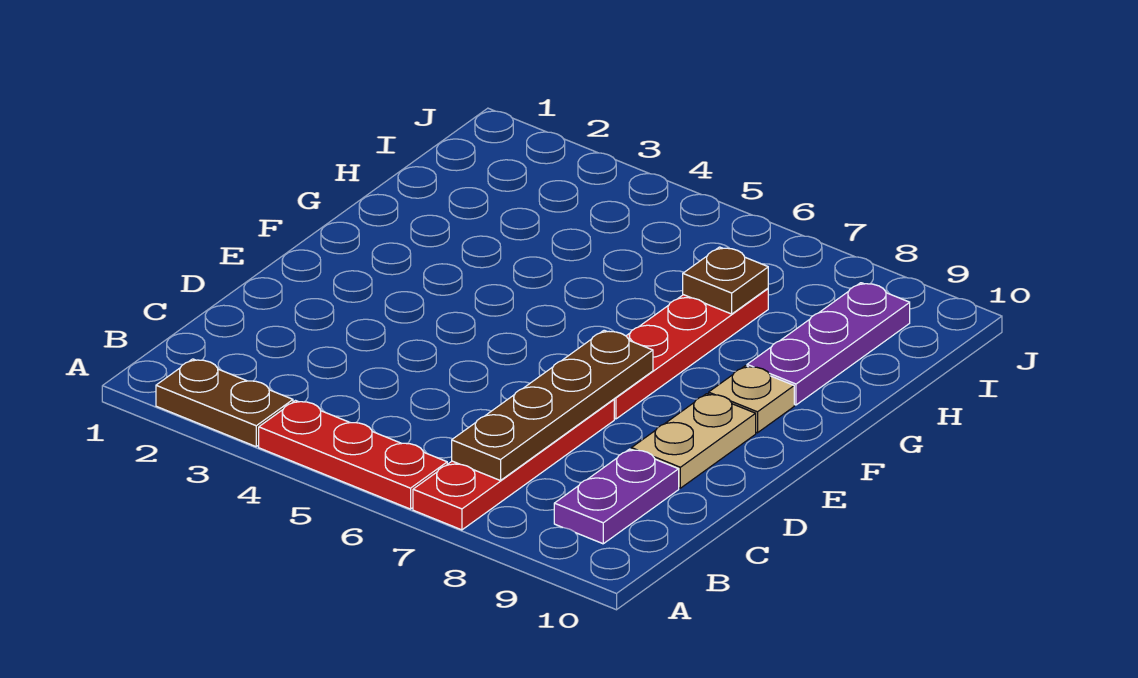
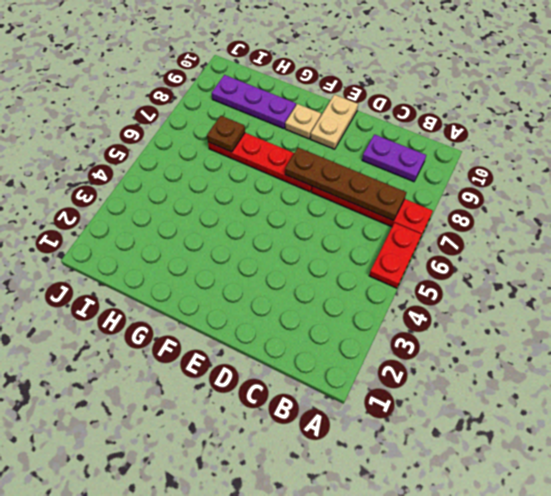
brown 1x2 plate [156,359,293,447] -> none
red 1x3 plate [259,401,447,509] -> red 1x2 plate [369,223,422,288]
tan 1x2 plate [631,394,756,488] -> tan 1x2 plate turned to [310,95,358,149]

